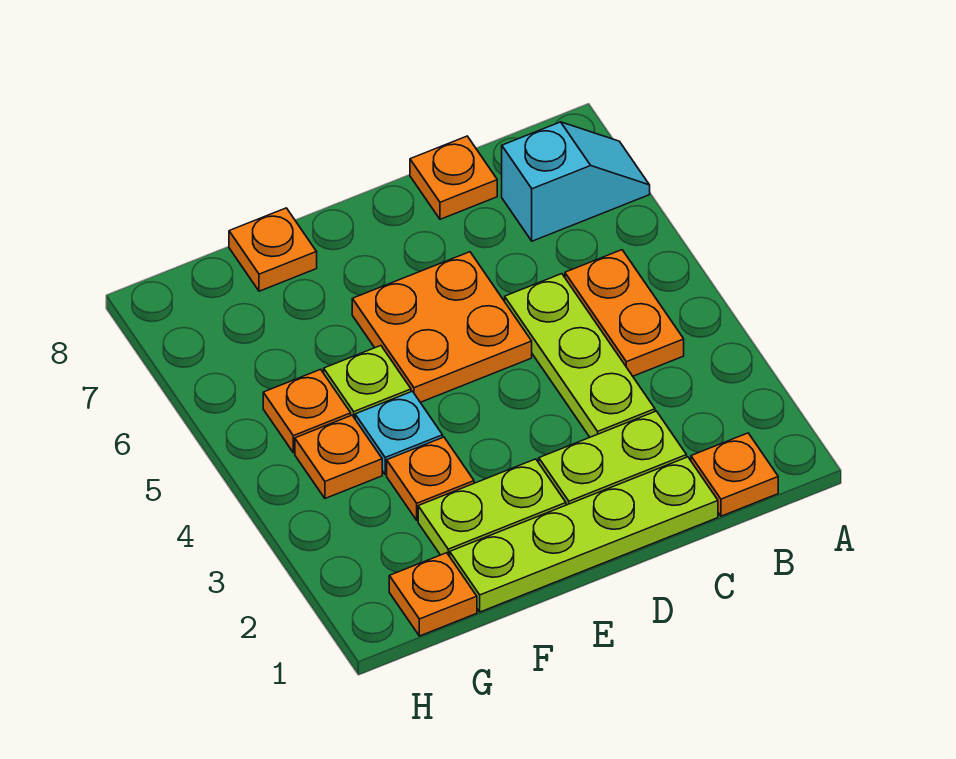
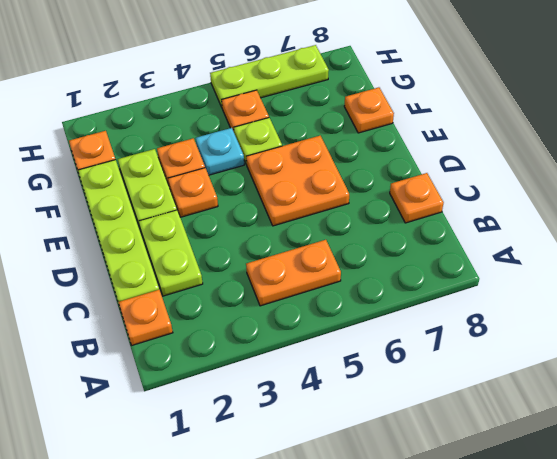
cyan 1x2 slope [502,122,650,241] -> none
lime 1x3 plate [505,274,655,437] -> lime 1x3 plate moved to [210,45,329,107]
orange 1x1 plate [295,415,382,498] -> orange 1x1 plate moved to [168,168,218,217]

